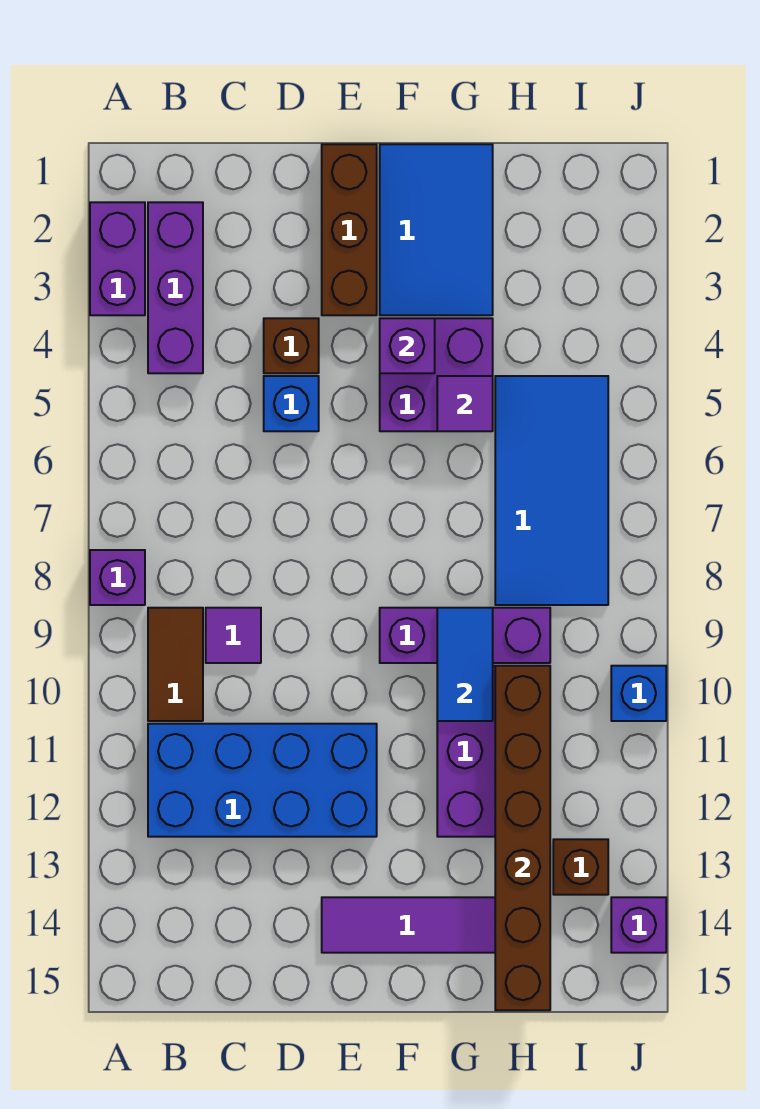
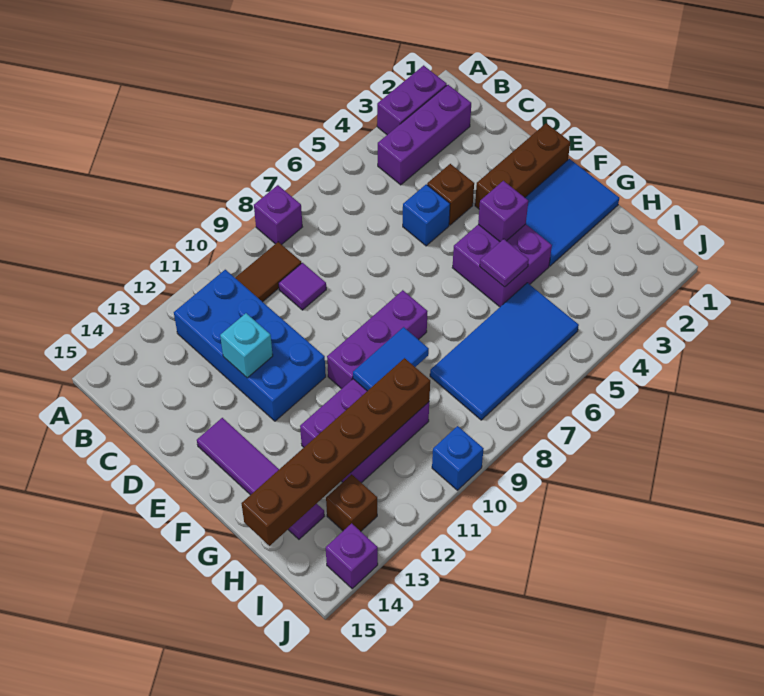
none -> cyan 1x1 brick [220,313,273,378]
purple 1x3 brick [380,608,550,663] -> purple 1x3 brick turned to [327,290,428,389]

